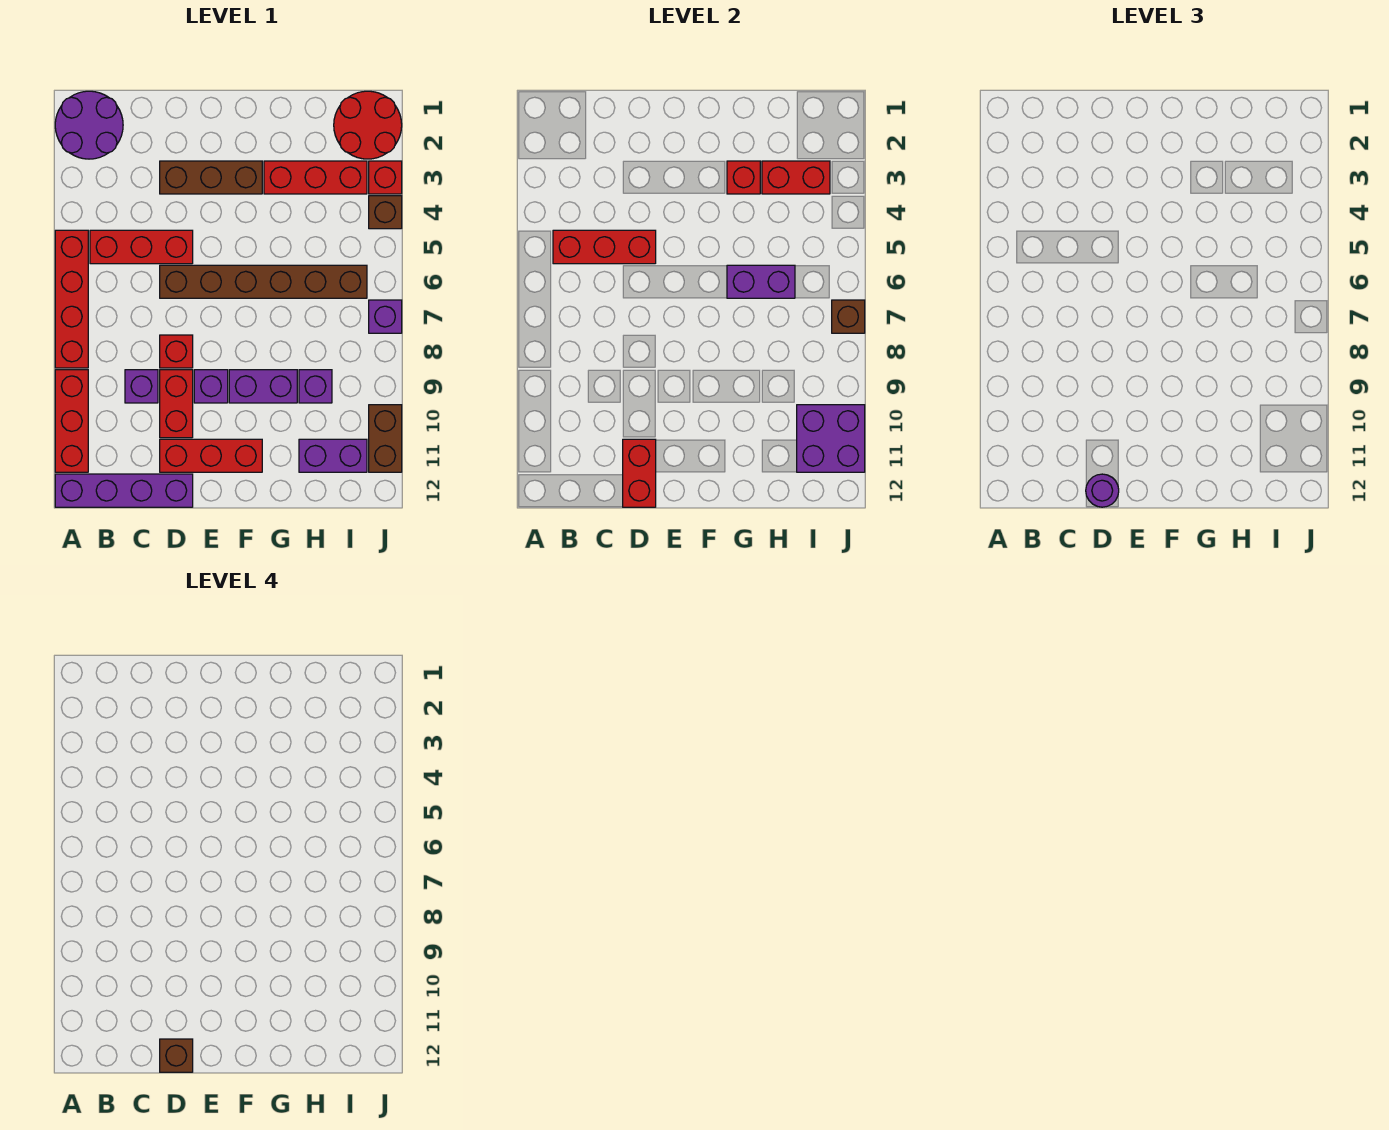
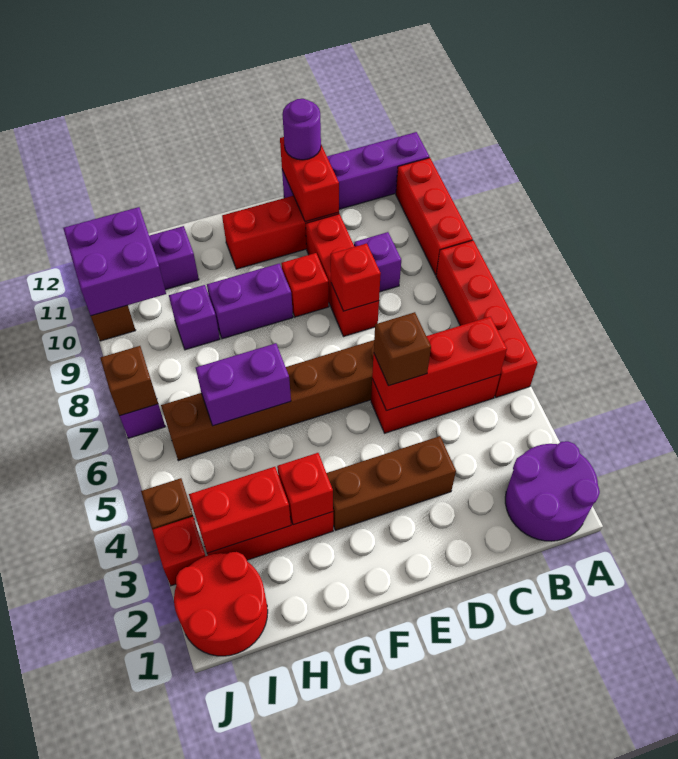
none -> red 1x1 brick [331,243,381,311]
brown 1x1 brick [160,1039,193,1072] -> brown 1x1 brick moved to [374,312,431,386]
purple 1x1 brick [194,370,228,403] -> red 1x1 brick [281,253,329,317]

